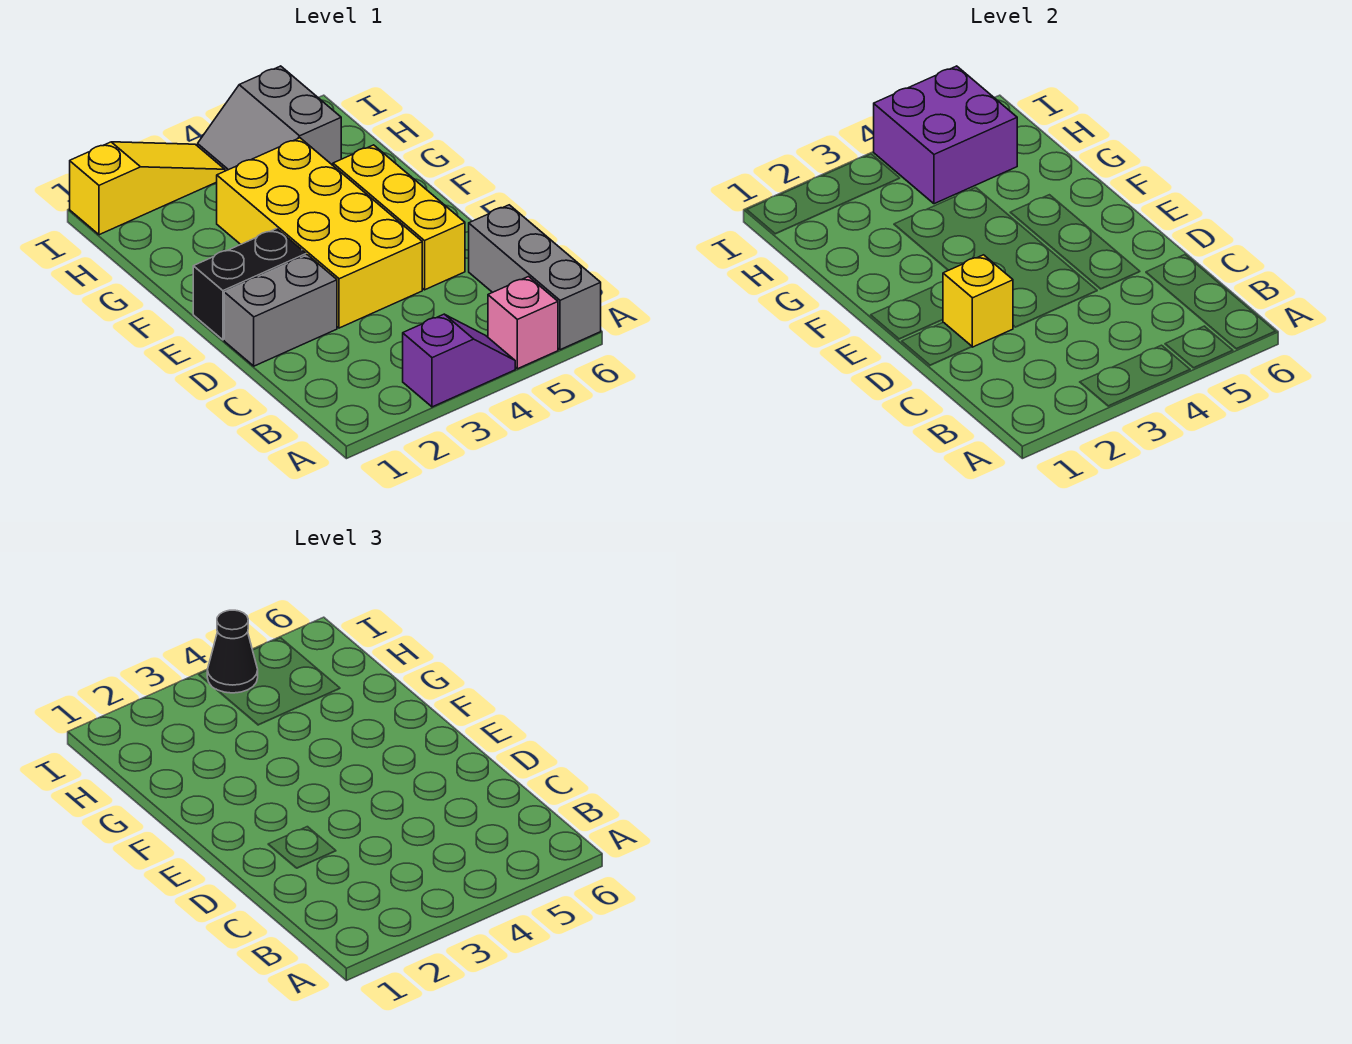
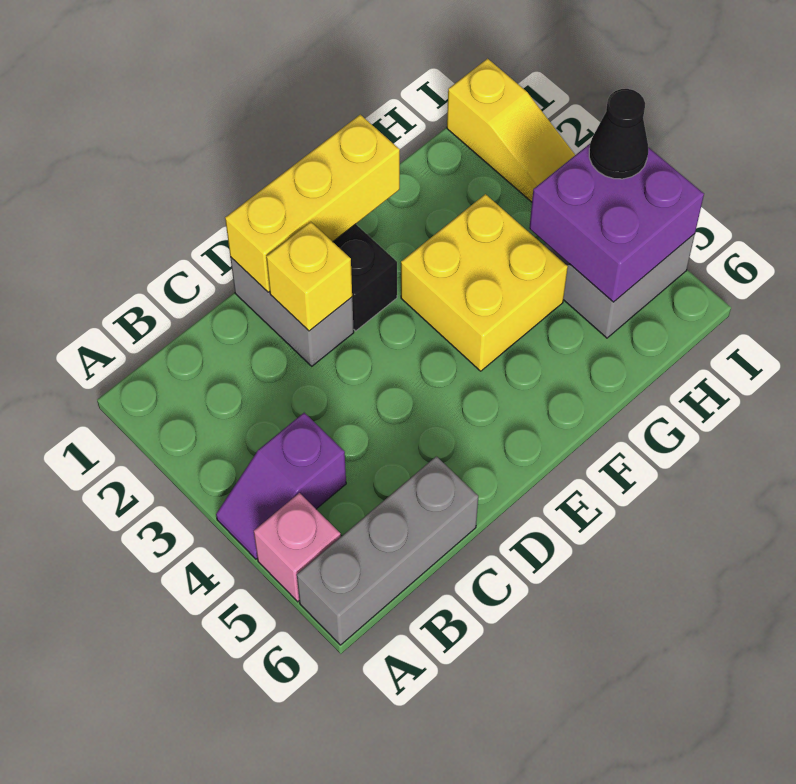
purple 1x2 slope [403,314,515,407] -> purple 1x2 slope turned to [216,413,346,559]
yellow 2x4 brick [217,138,422,328] -> yellow 2x2 brick [401,194,568,371]
yellow 1x3 brick [333,145,465,290] -> yellow 1x3 brick moved to [225,115,400,292]

